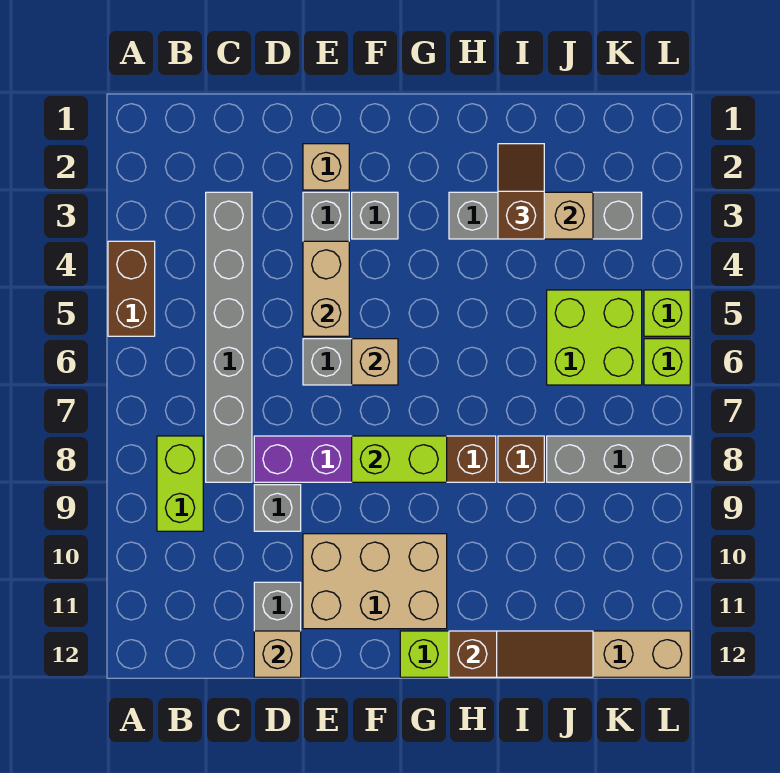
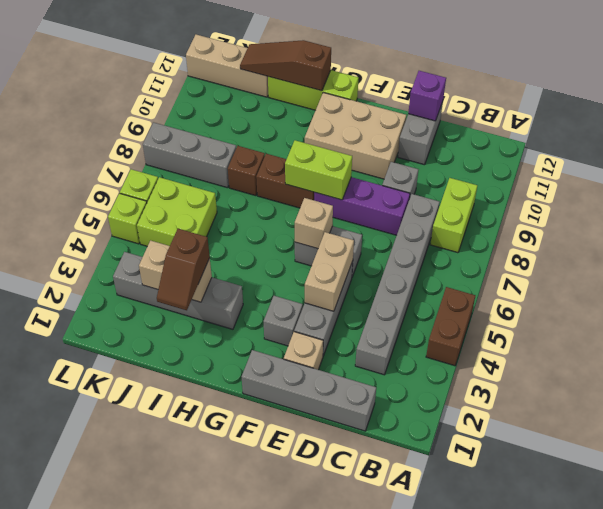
none -> grey 1x4 brick [242,350,376,431]
tan 1x1 brick [254,631,301,677] -> purple 1x1 brick [408,71,446,121]

